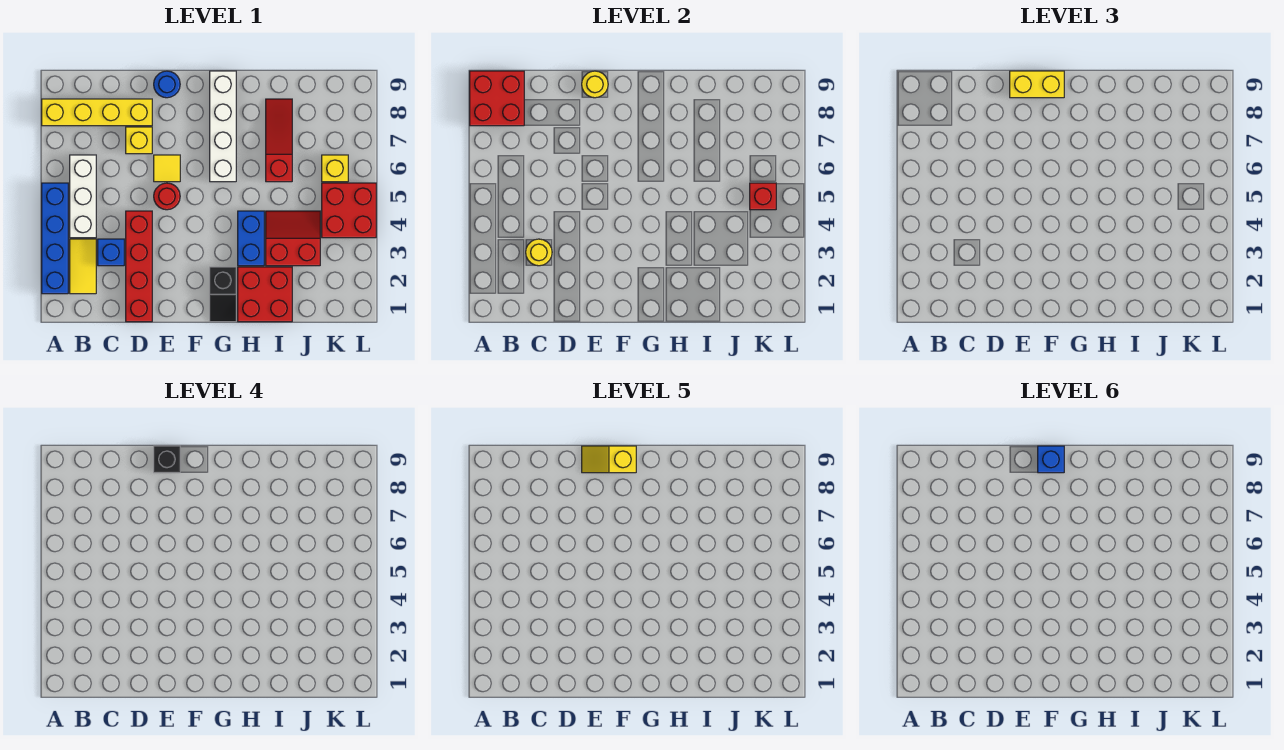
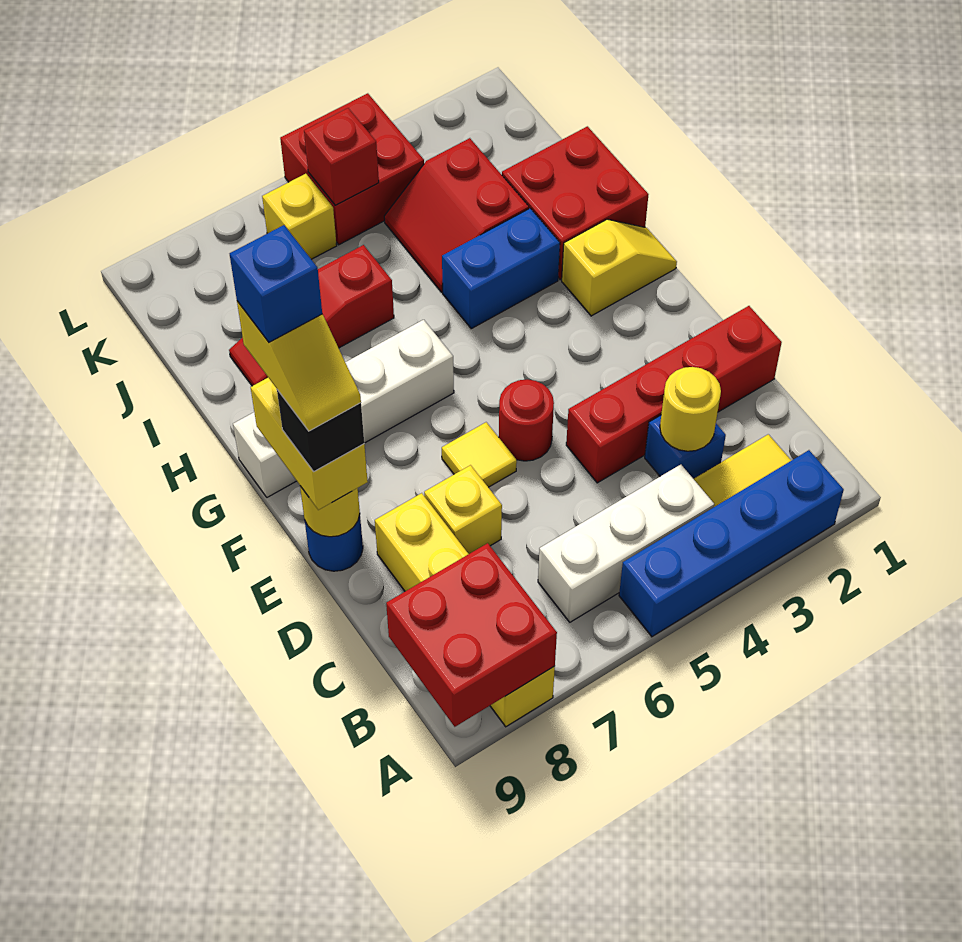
black 1x2 slope [210,267,236,322] -> yellow 1x2 slope [562,219,677,316]

